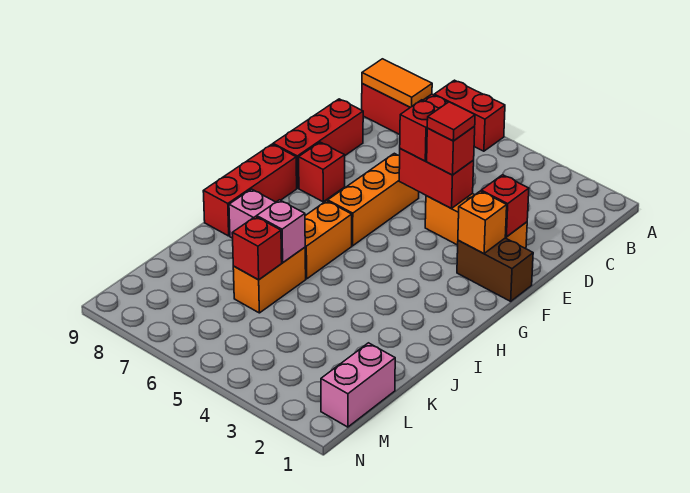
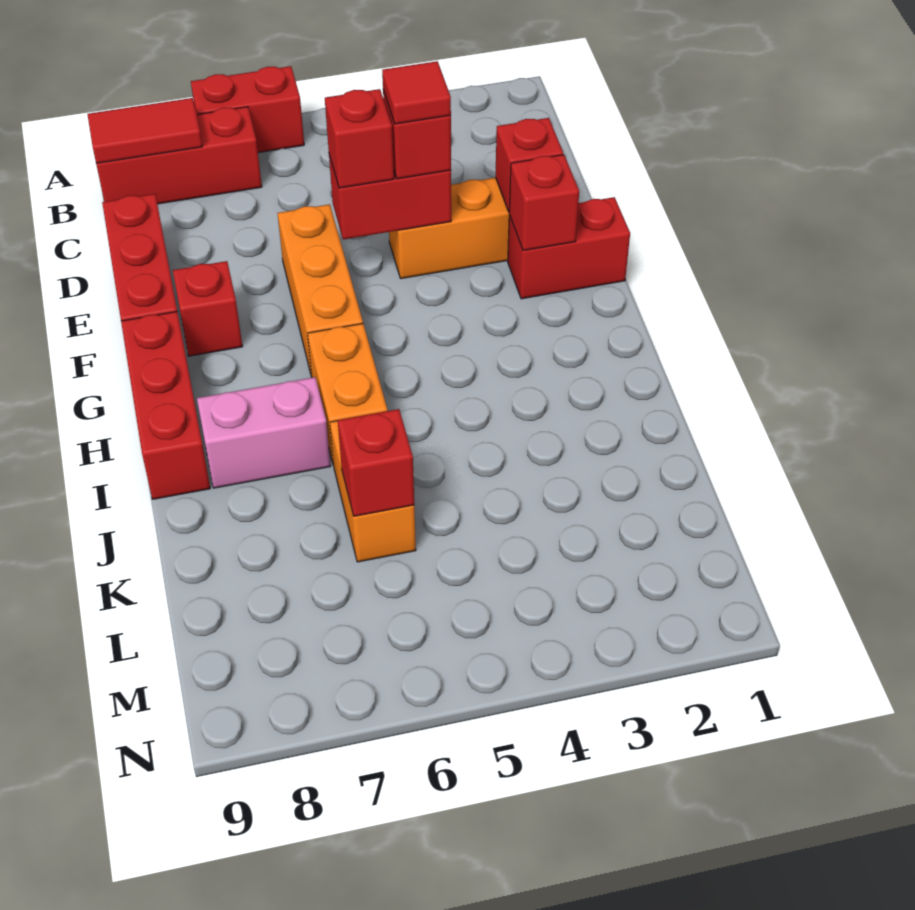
orange 1x2 tile [362,59,432,107] -> red 1x2 tile [87,98,202,163]
brown 1x2 brick [457,238,533,301] -> red 1x2 brick [508,197,630,299]
orange 1x1 brick [458,191,507,254] -> red 1x1 brick [509,155,579,251]
pink 1x1 brick [257,200,305,263] -> none
pink 1x2 brick [321,343,395,427] -> none

